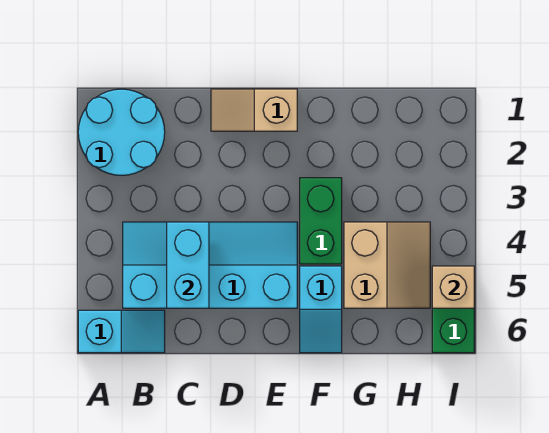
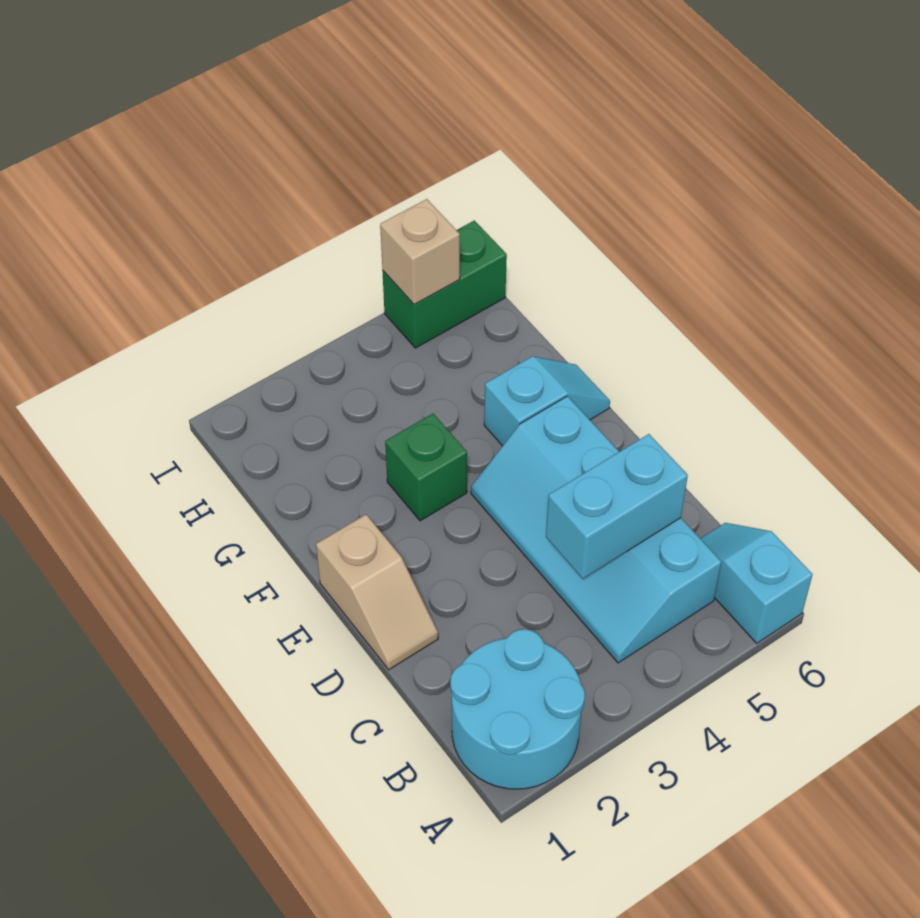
green 1x2 brick [300,178,342,264] -> green 1x1 brick [385,414,467,521]
tan 2x2 slope [344,222,430,308] -> none

